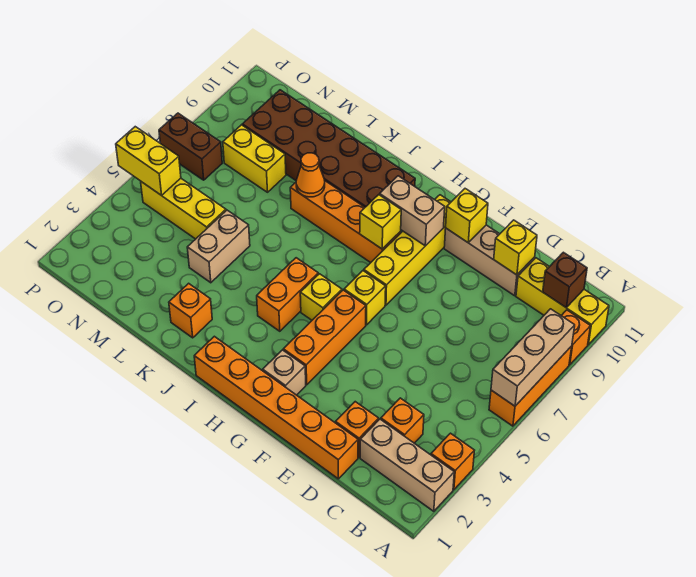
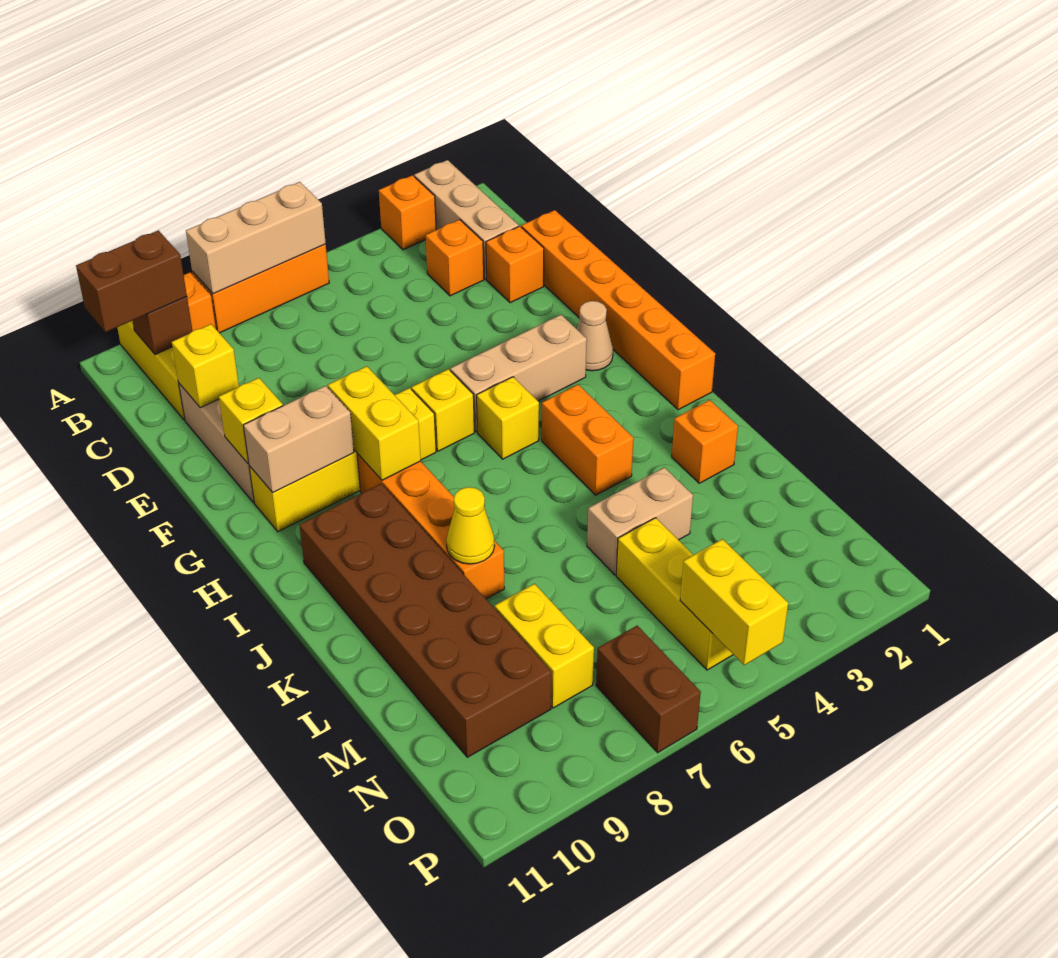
none -> brown 1x2 brick [76,230,187,332]
tan 1x1 brick [263,350,306,395] -> tan 1x1 cone [577,301,613,371]
orange 1x3 brick [283,290,366,385] -> tan 1x3 brick [450,315,587,432]
tan 1x2 brick [380,176,445,246] -> tan 1x2 brick turned to [243,386,354,493]
yellow 1x1 brick [360,195,401,249] -> yellow 1x2 brick [328,366,421,480]
orange 1x2 brick [257,258,318,331] -> orange 1x2 brick turned to [542,385,633,495]
orange 1x1 cone [296,153,325,197] -> yellow 1x1 cone [446,487,495,564]

